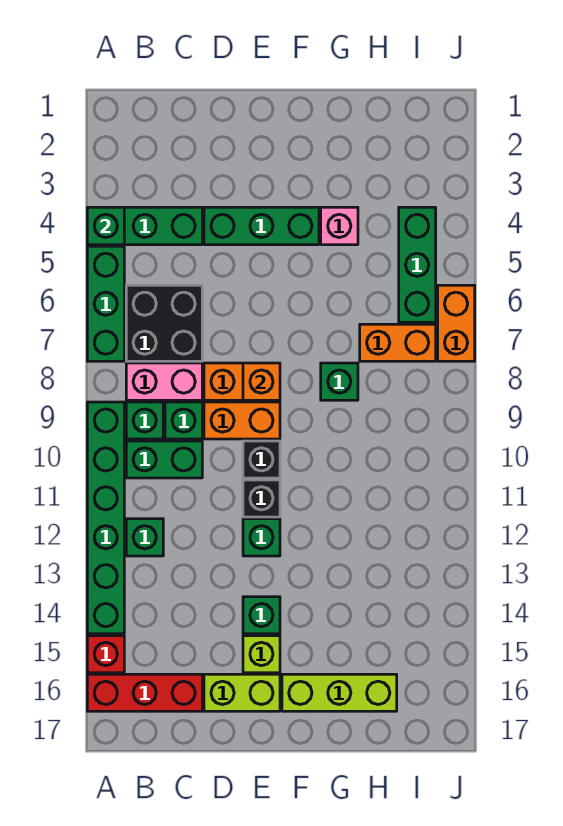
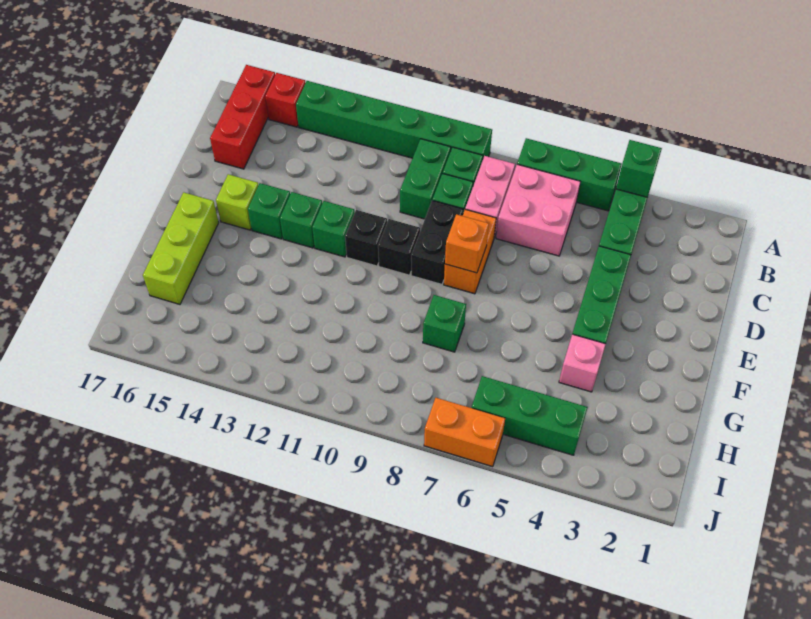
black 2x2 brick [126,285,202,361] -> pink 2x2 brick [496,164,580,256]
green 1x1 brick [126,519,163,556] -> green 1x1 brick moved to [280,192,322,248]
orange 1x2 brick [204,402,280,439] -> black 1x2 brick [411,200,463,284]
lime 1x2 brick [204,674,280,711] -> none
orange 1x2 brick [360,324,436,361] -> none

